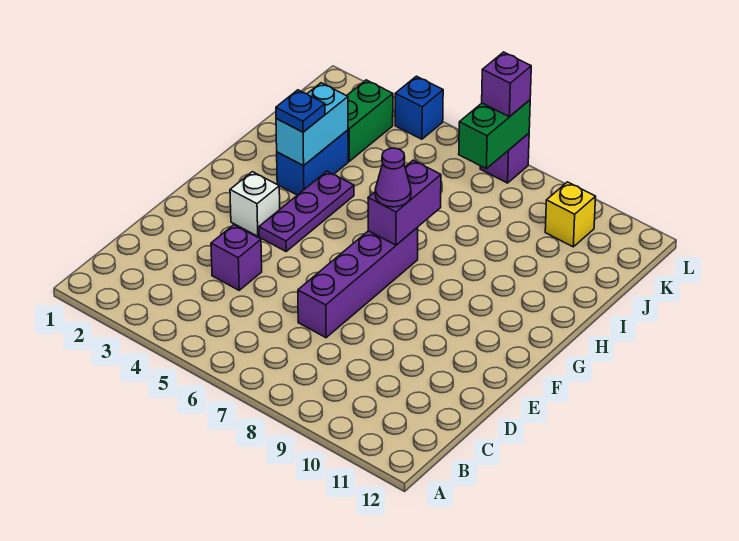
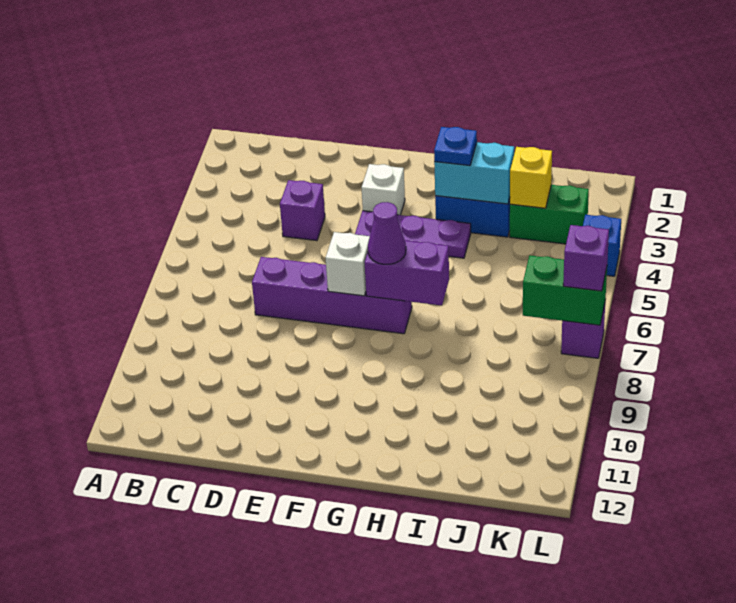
none -> white 1x1 brick [326,232,370,296]
yellow 1x1 brick [545,182,596,247] -> yellow 1x1 brick moved to [510,147,552,208]

